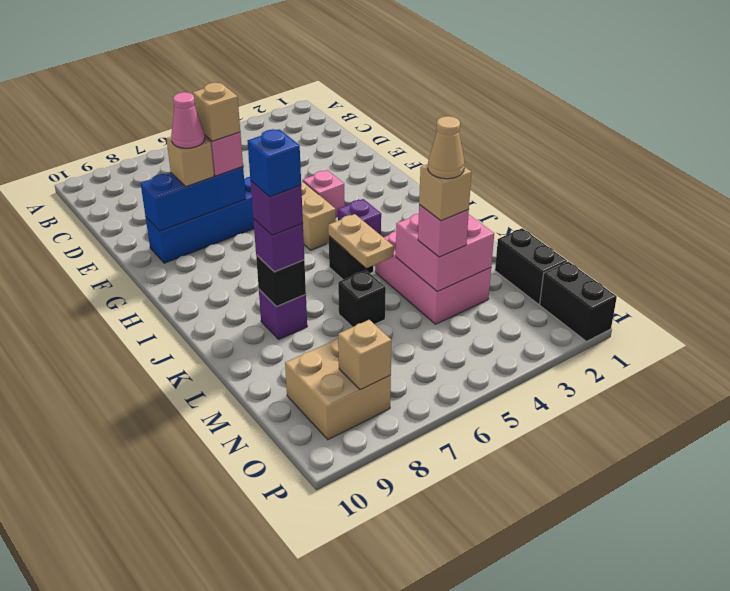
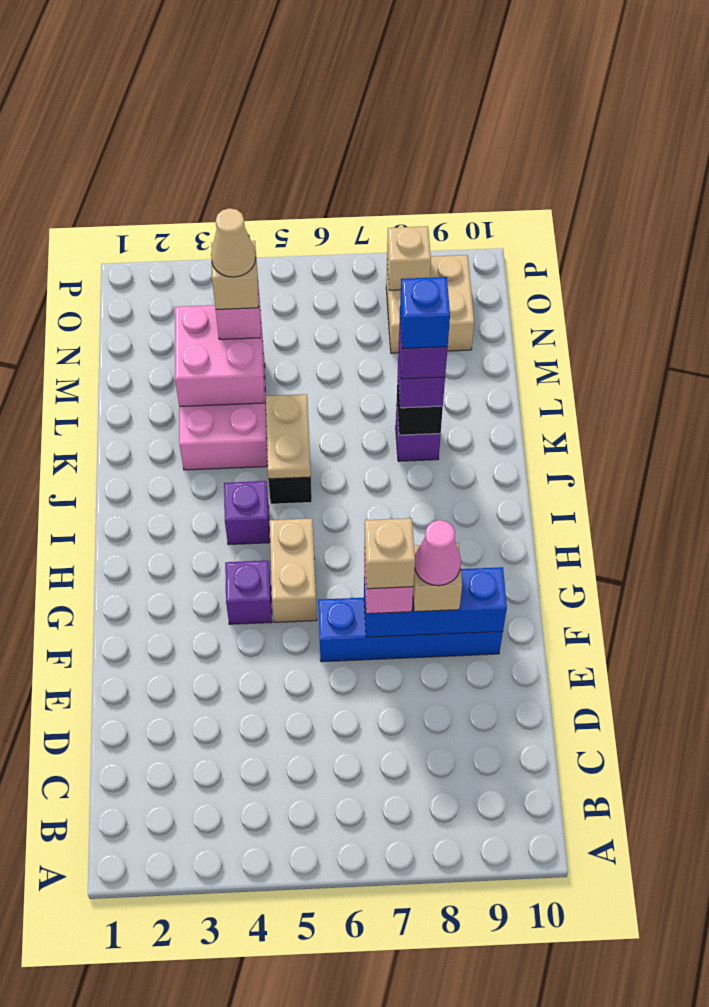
pink 1x1 brick [303,170,345,217] -> purple 1x1 brick [225,561,272,624]
black 1x1 brick [338,270,386,327] -> none
black 1x2 brick [495,228,567,304] -> none
black 1x2 brick [540,261,617,341] -> none

